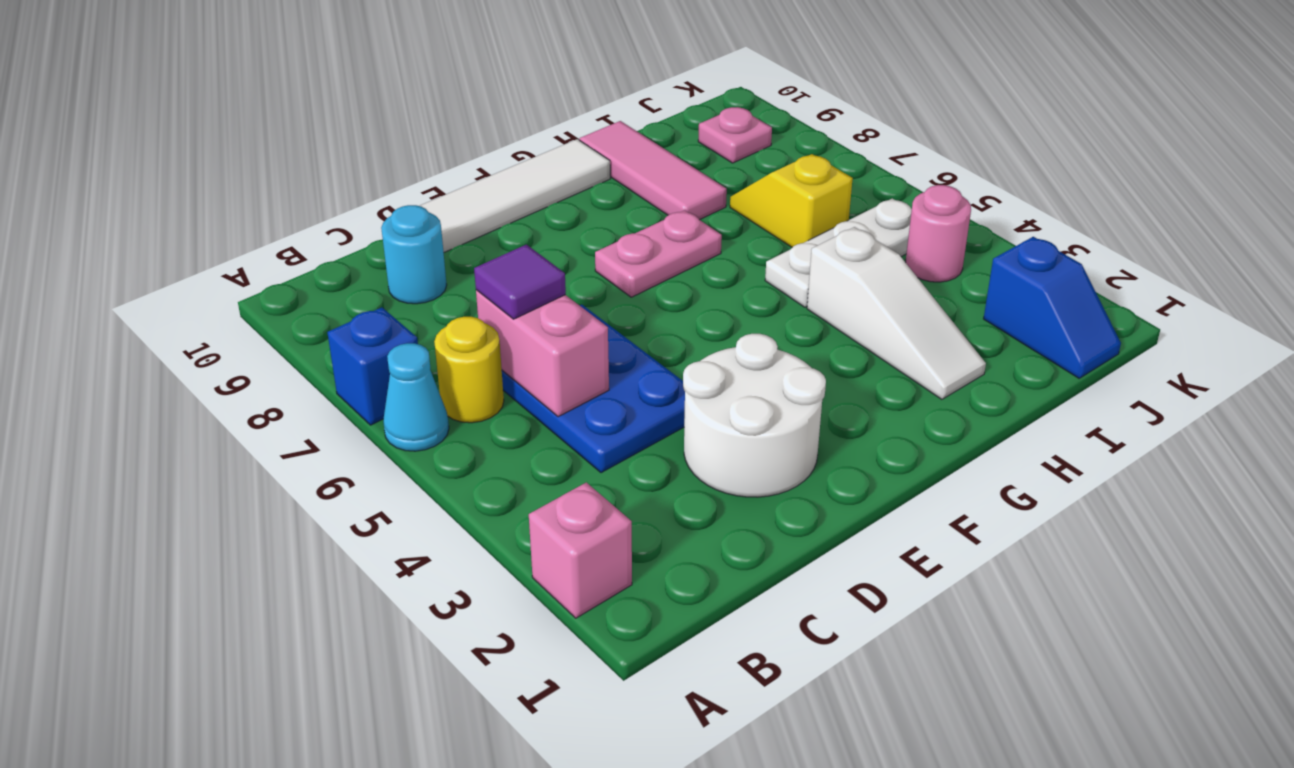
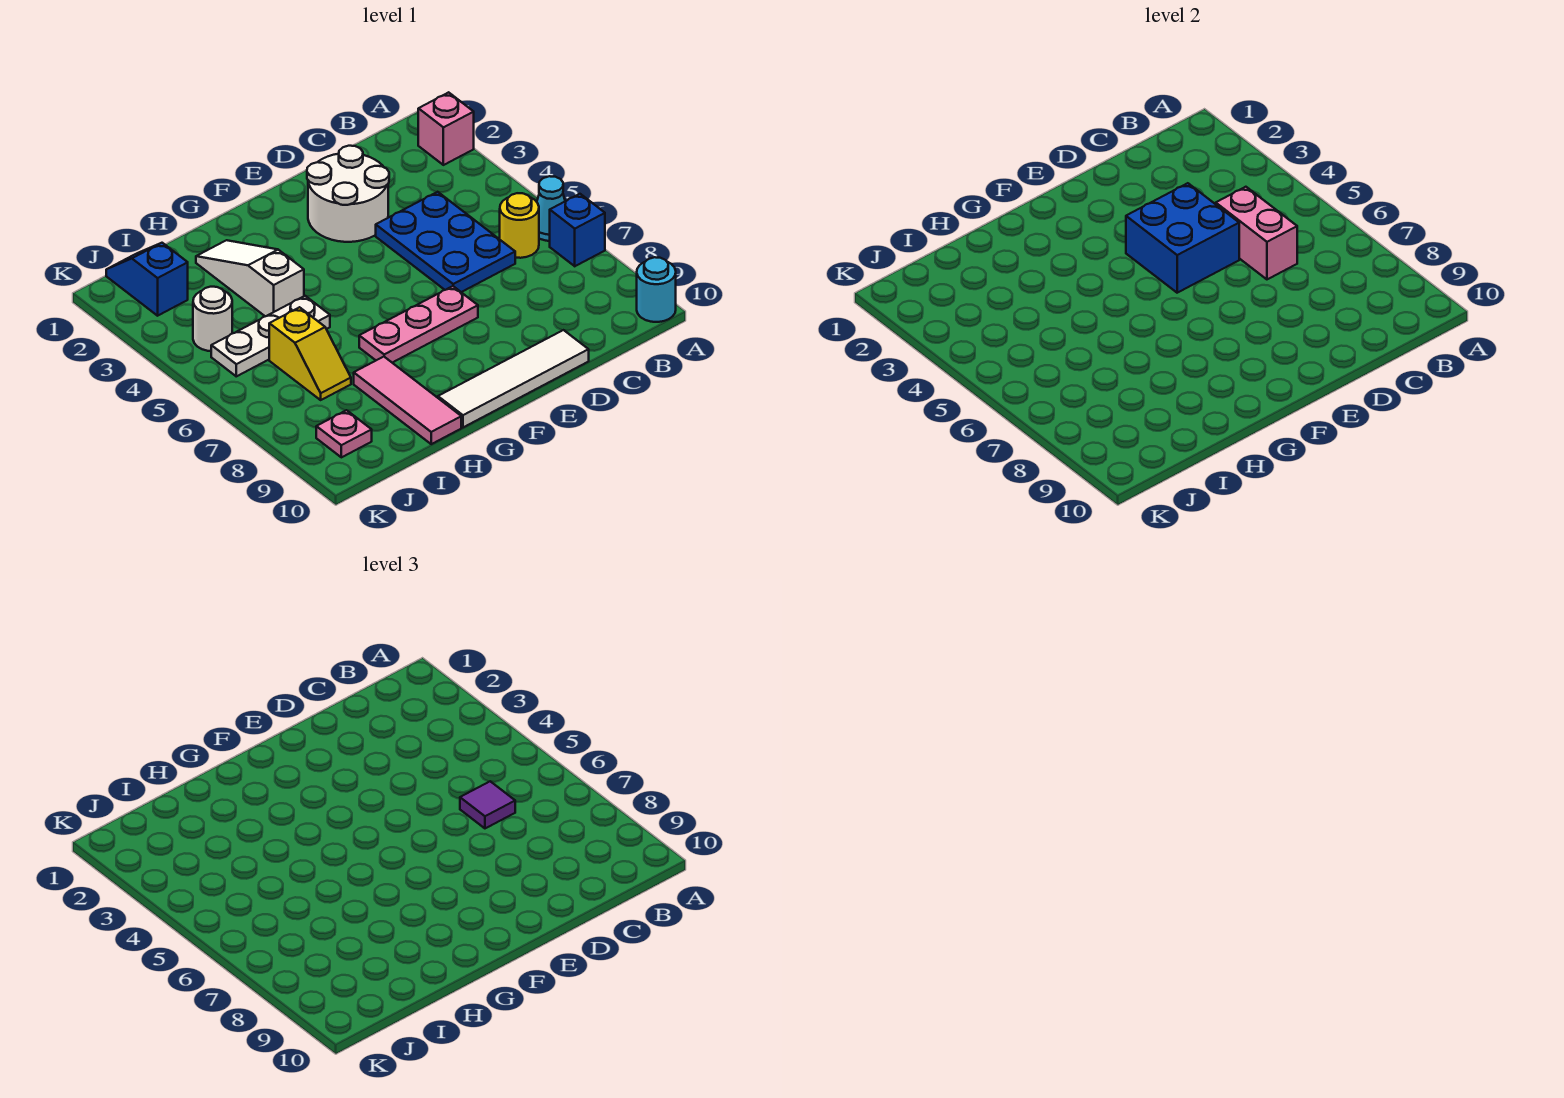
cyan 1x1 round brick [381,205,447,304] -> cyan 1x1 round brick moved to [637,257,676,322]
none -> blue 2x2 brick [1126,183,1239,293]
pink 1x2 plate [595,210,722,297] -> pink 1x3 plate [359,286,478,363]
pink 1x1 round brick [906,185,971,282] -> white 1x1 round brick [193,287,232,351]

